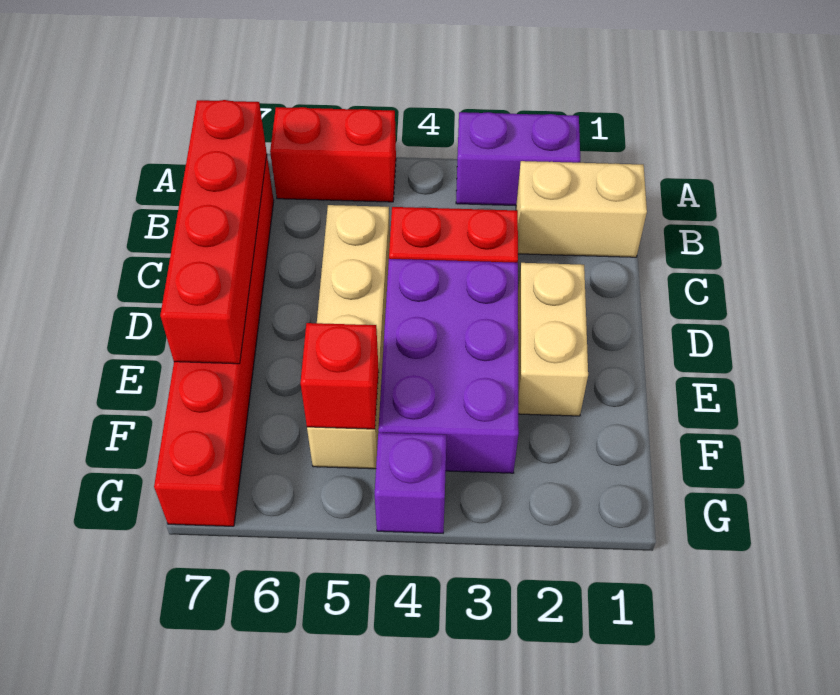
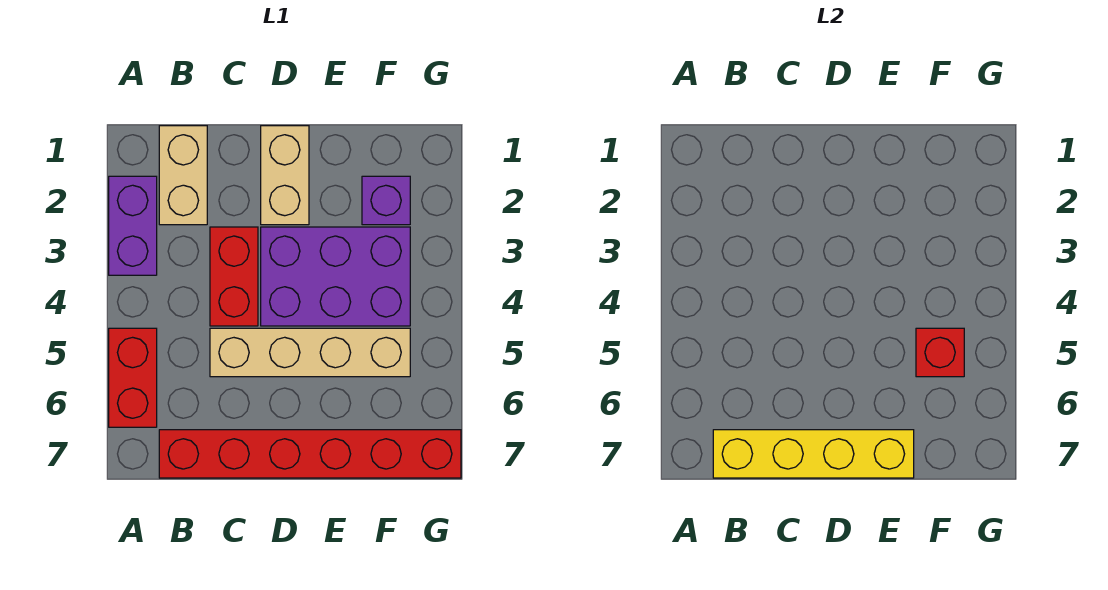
red 1x4 brick [160,100,267,364] -> yellow 1x4 brick [713,430,914,478]
tan 1x2 brick [518,263,588,416] -> tan 1x2 brick turned to [261,126,309,225]
purple 1x1 brick [375,433,447,533] -> purple 1x1 brick moved to [362,176,410,225]

